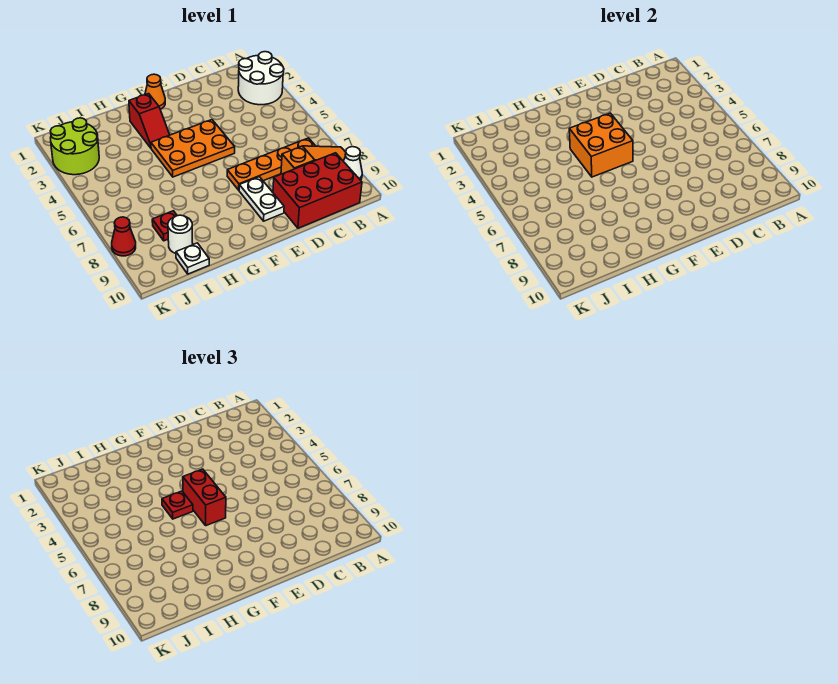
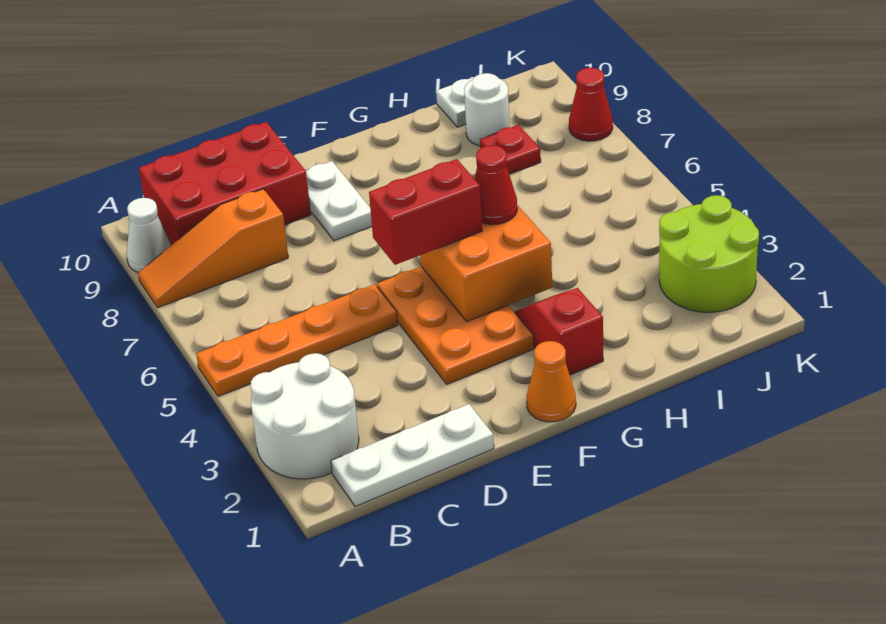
none -> white 1x3 plate [331,404,494,507]
orange 1x4 plate [227,138,315,190] -> orange 1x4 plate moved to [196,284,398,396]
orange 2x3 plate [151,120,235,177] -> orange 2x3 plate turned to [377,266,534,384]
red 1x2 brick [183,469,226,526] -> red 1x2 brick turned to [369,159,482,265]
red 1x1 plate [162,491,193,519] -> red 1x1 cone [475,145,517,225]

